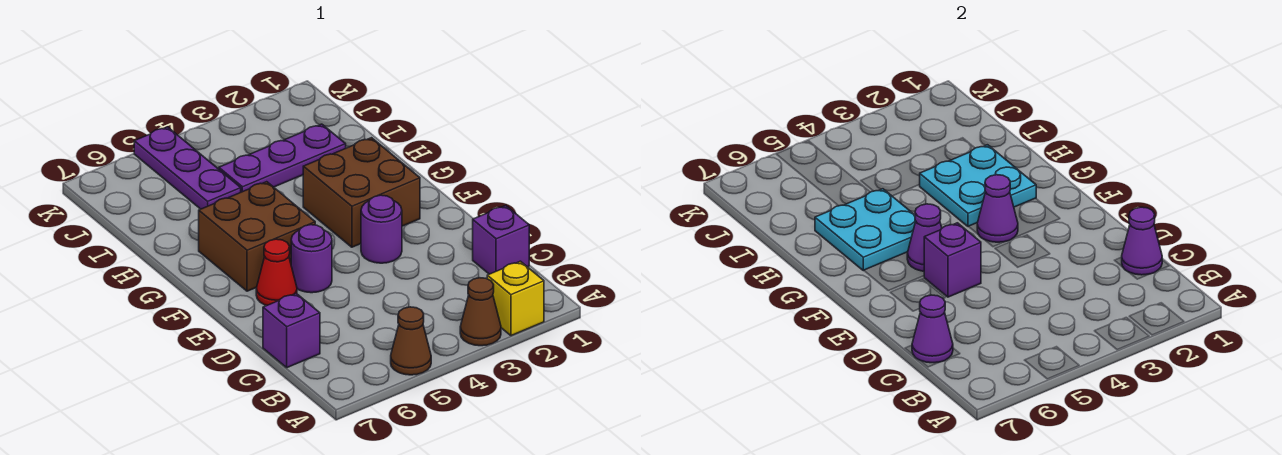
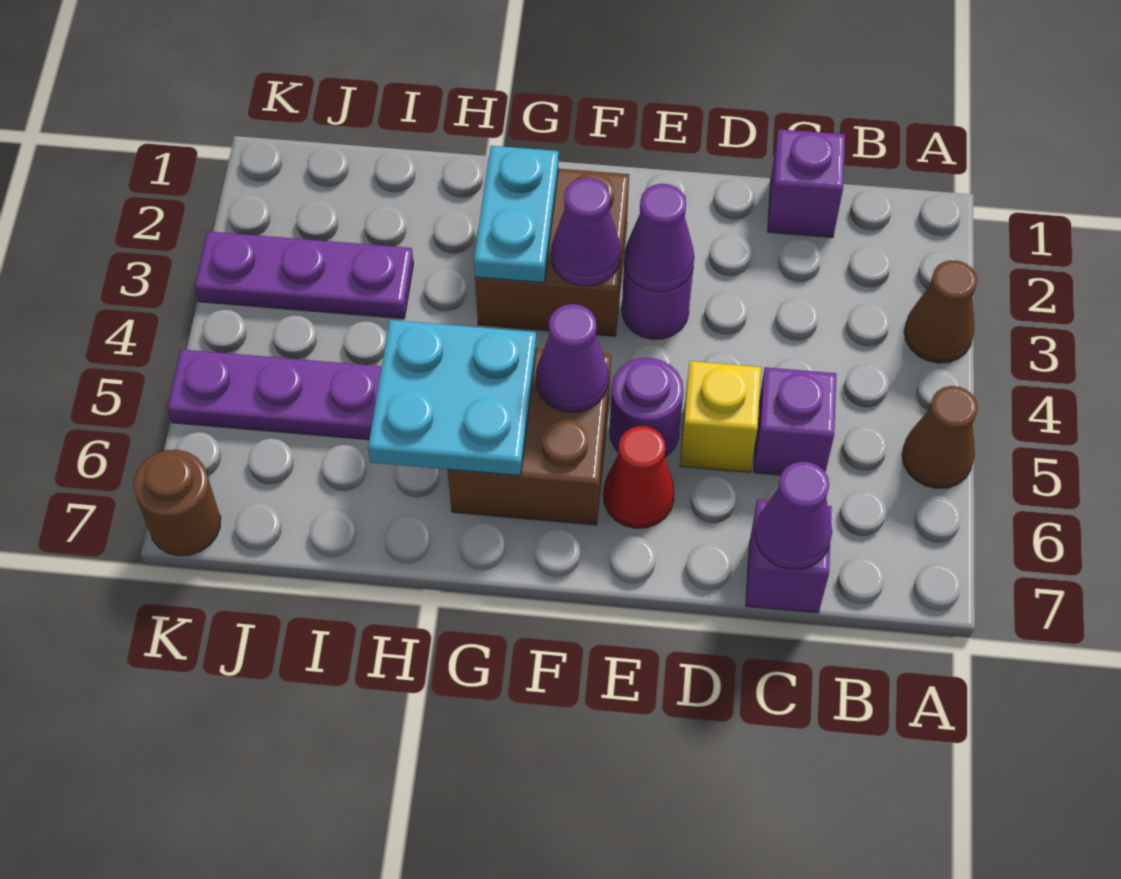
yellow 1x1 brick [487,261,544,336] -> yellow 1x1 brick moved to [680,361,761,472]
purple 1x1 cone [1122,207,1162,275] -> purple 1x1 cone moved to [624,184,694,292]
purple 1x1 brick [924,223,981,297] -> purple 1x1 brick moved to [754,367,836,475]
cyan 2x2 plate [919,145,1036,227] -> cyan 1x2 plate [474,146,559,283]
purple 1x3 plate [219,124,346,192] -> purple 1x3 plate turned to [195,231,413,319]
none -> brown 1x1 round brick [133,450,221,556]

